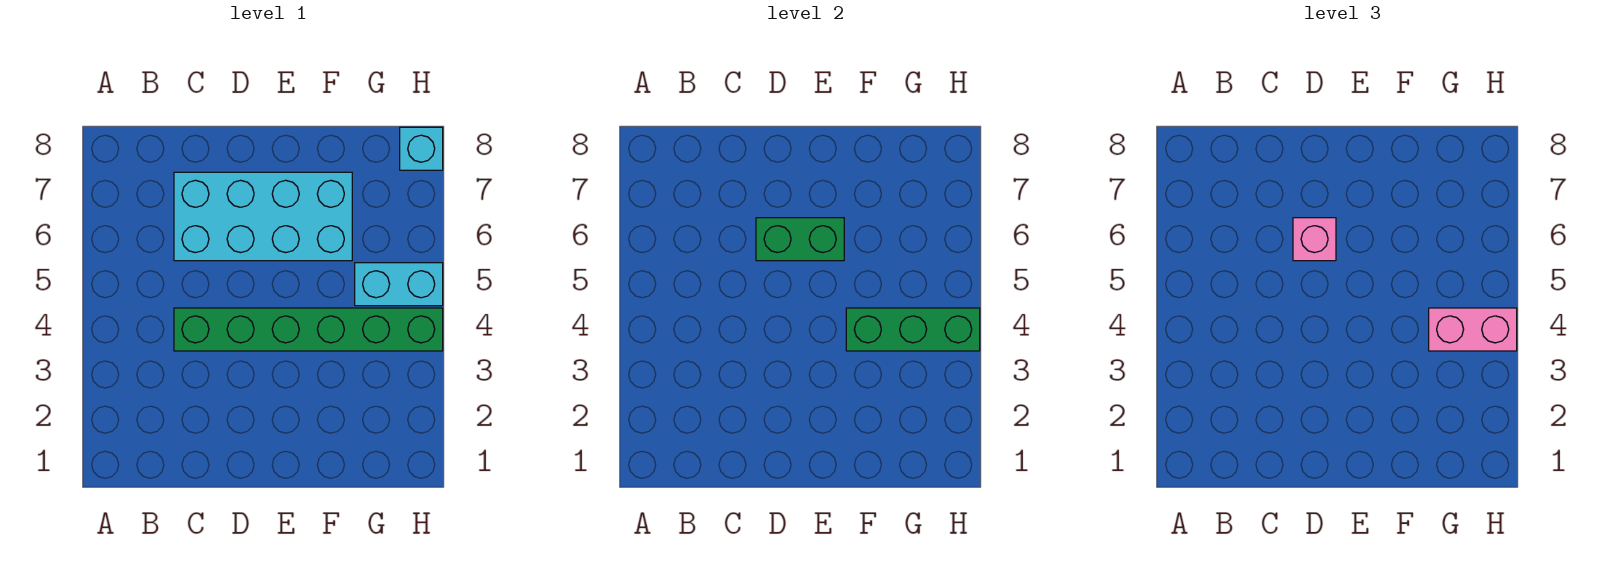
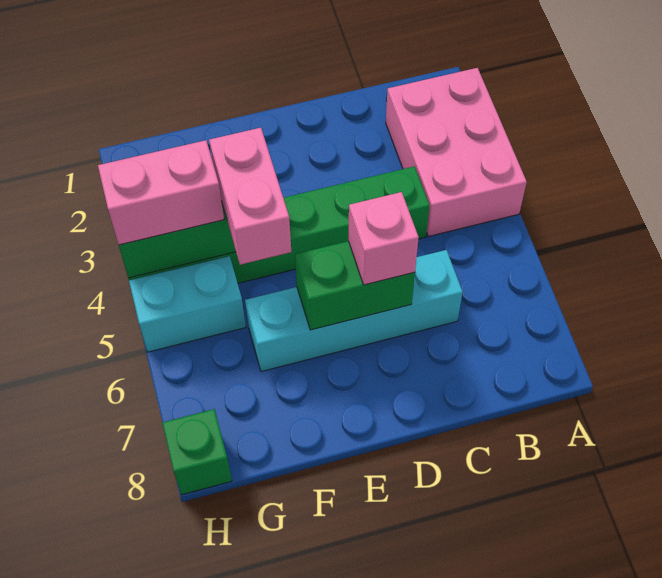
none -> pink 2x3 brick [386,68,527,237]
cyan 2x4 brick [174,172,352,261] -> cyan 1x4 brick [245,250,463,372]
none -> pink 1x2 brick [209,128,291,265]
cyan 1x1 brick [400,127,443,170] -> green 1x1 brick [162,409,232,495]

